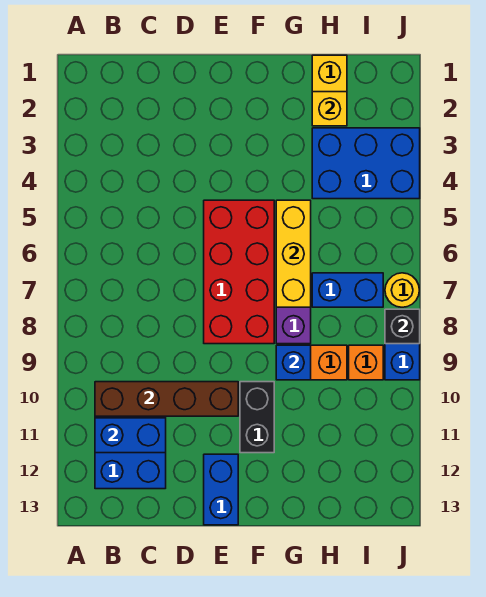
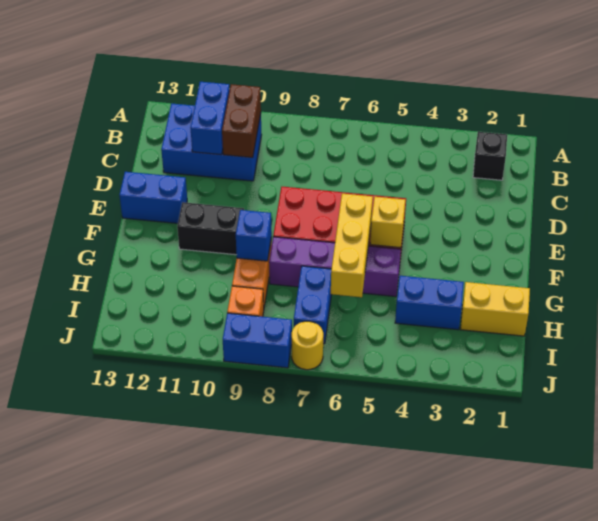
brown 1x4 brick [95,382,238,416] -> brown 1x2 brick [222,84,261,158]
yellow 1x3 brick [276,200,311,307] -> yellow 1x3 brick turned to [331,194,373,297]
yellow 1x1 brick [312,92,347,126] -> yellow 1x1 brick moved to [370,197,405,248]
blue 2x3 brick [312,128,420,199] -> blue 1x2 brick [395,276,464,330]
black 1x1 brick [385,309,420,344] -> black 1x1 brick moved to [473,132,507,180]

